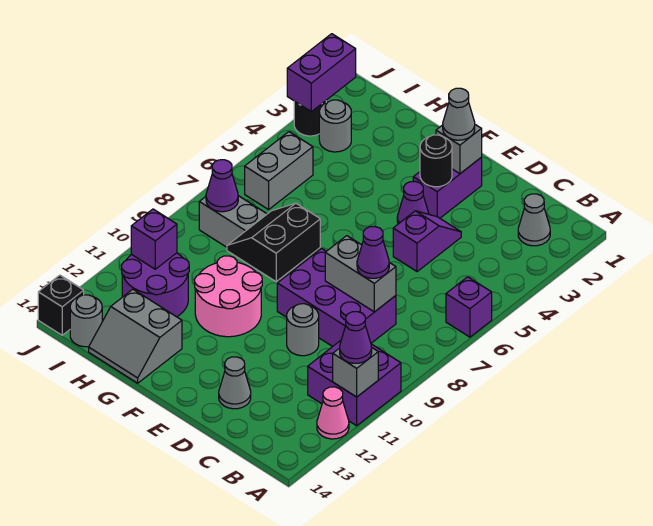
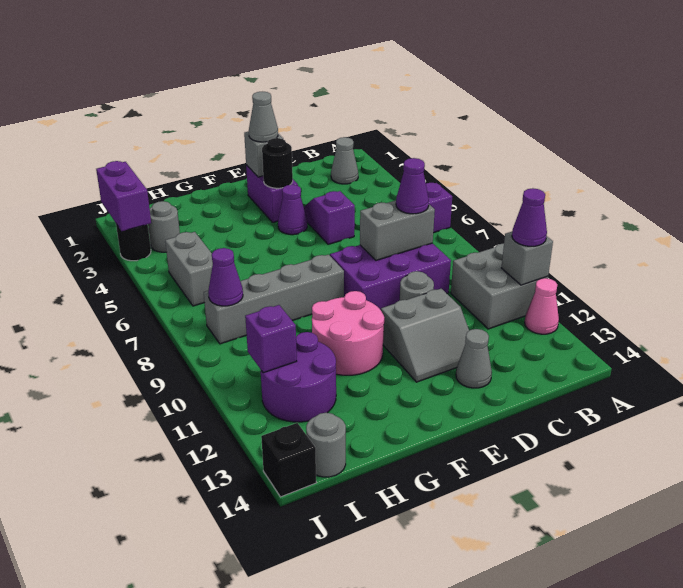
purple 2x2 brick [308,341,401,426] -> grey 2x2 brick [451,244,548,329]
black 2x2 slope [227,203,320,282] -> none
grey 2x2 slope [89,289,182,383] -> grey 2x2 slope moved to [381,289,469,382]

